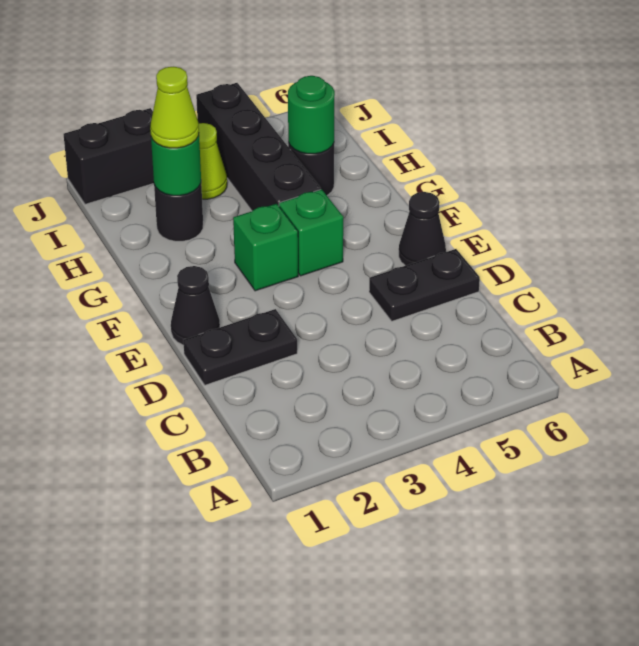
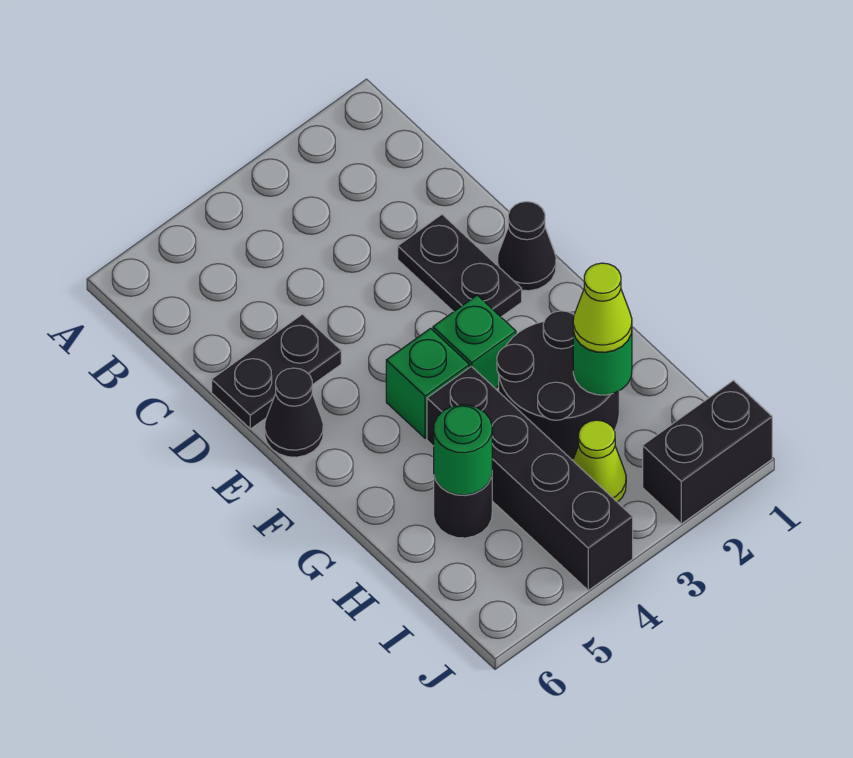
black 1x2 plate [183,309,297,385] -> black 1x2 plate turned to [398,215,522,317]
black 1x1 round brick [154,184,203,241] -> black 2x2 round brick [497,311,619,460]

